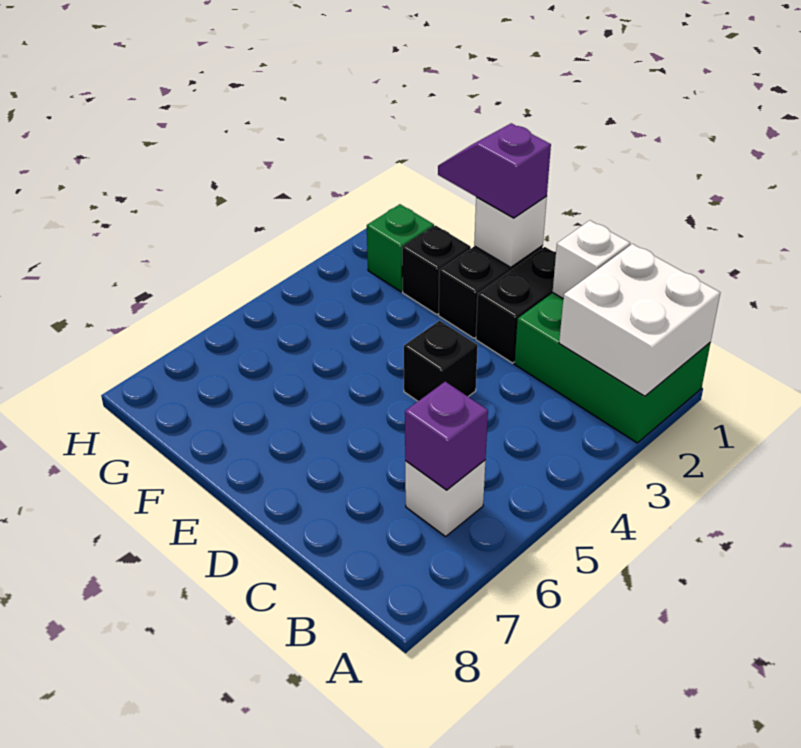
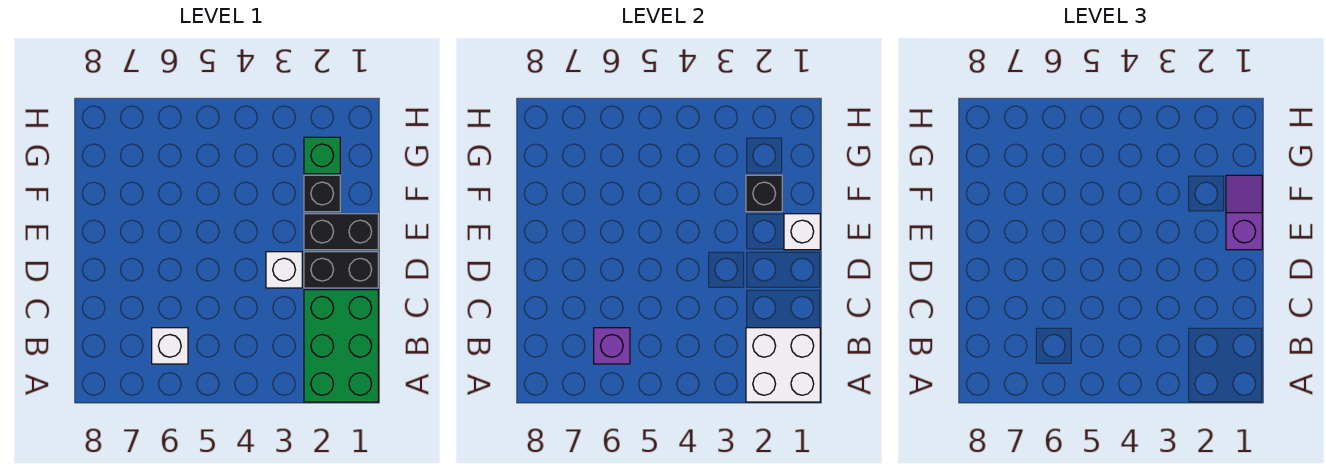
white 1x1 brick [553,220,630,298] -> white 1x1 brick moved to [266,252,302,288]
black 1x1 brick [404,321,478,401] -> black 1x1 brick moved to [746,175,782,212]

